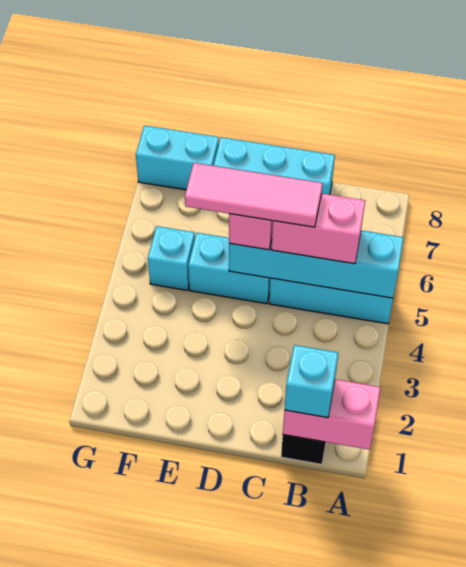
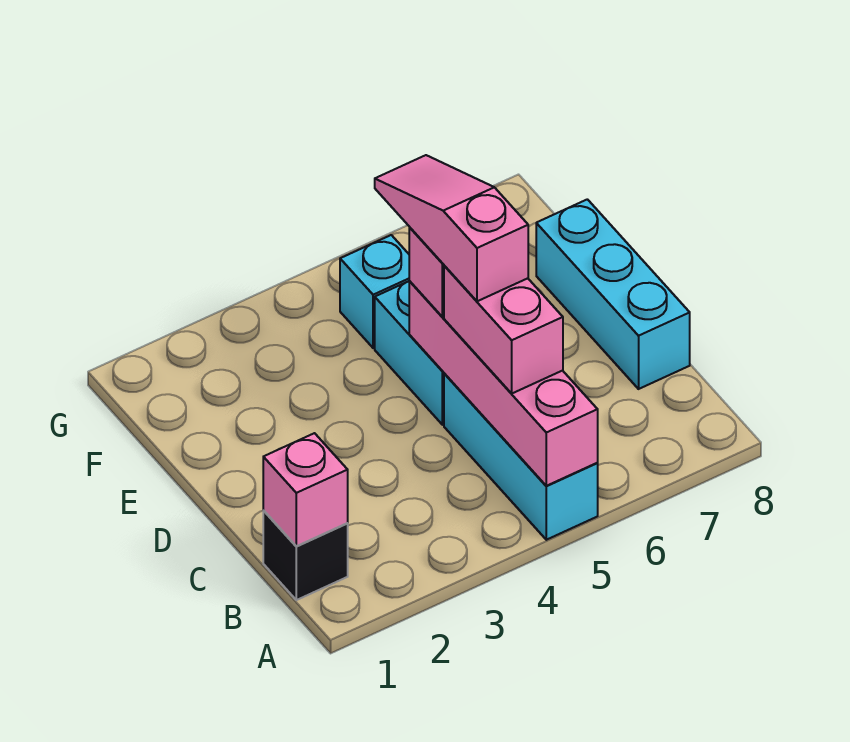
pink 1x2 brick [283,379,380,450] -> pink 1x1 brick [263,433,348,546]
cyan 1x4 brick [229,230,404,298] -> pink 1x4 brick [409,281,598,486]
cyan 1x1 brick [284,345,338,418] -> none
pink 1x3 tile [185,163,323,227] -> pink 1x3 slope [375,155,528,301]
cyan 1x2 brick [136,125,219,190] -> none

